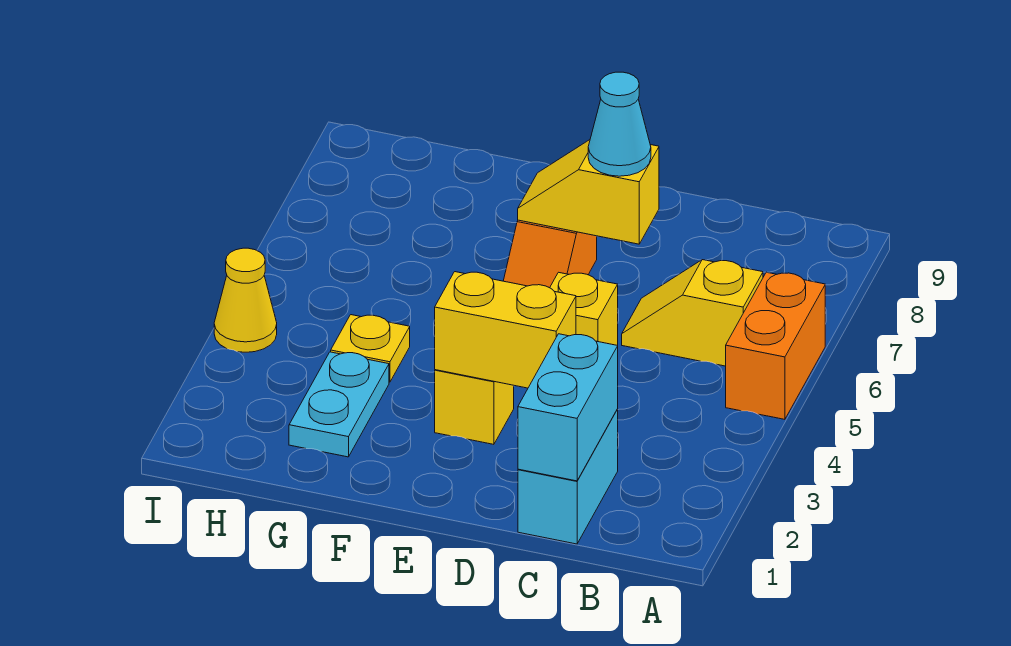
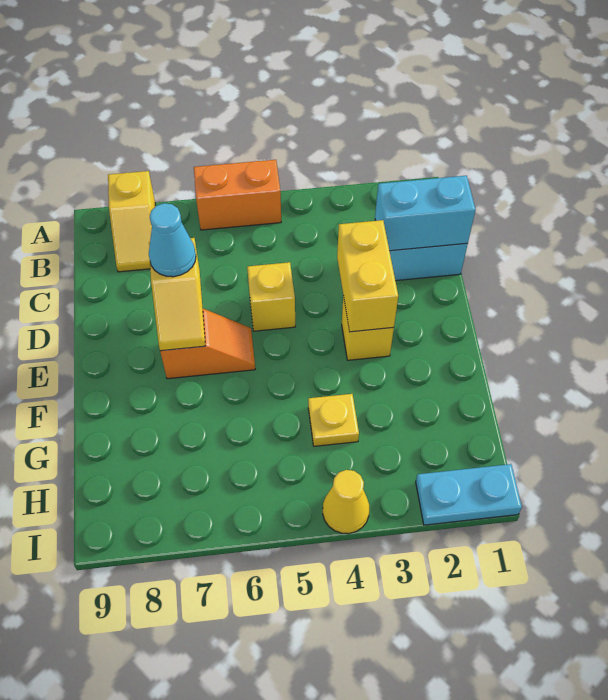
yellow 1x2 slope [622,260,763,366] -> yellow 1x2 slope moved to [108,171,155,272]
cyan 1x2 plate [289,352,389,457] -> cyan 1x2 plate moved to [416,464,522,525]

